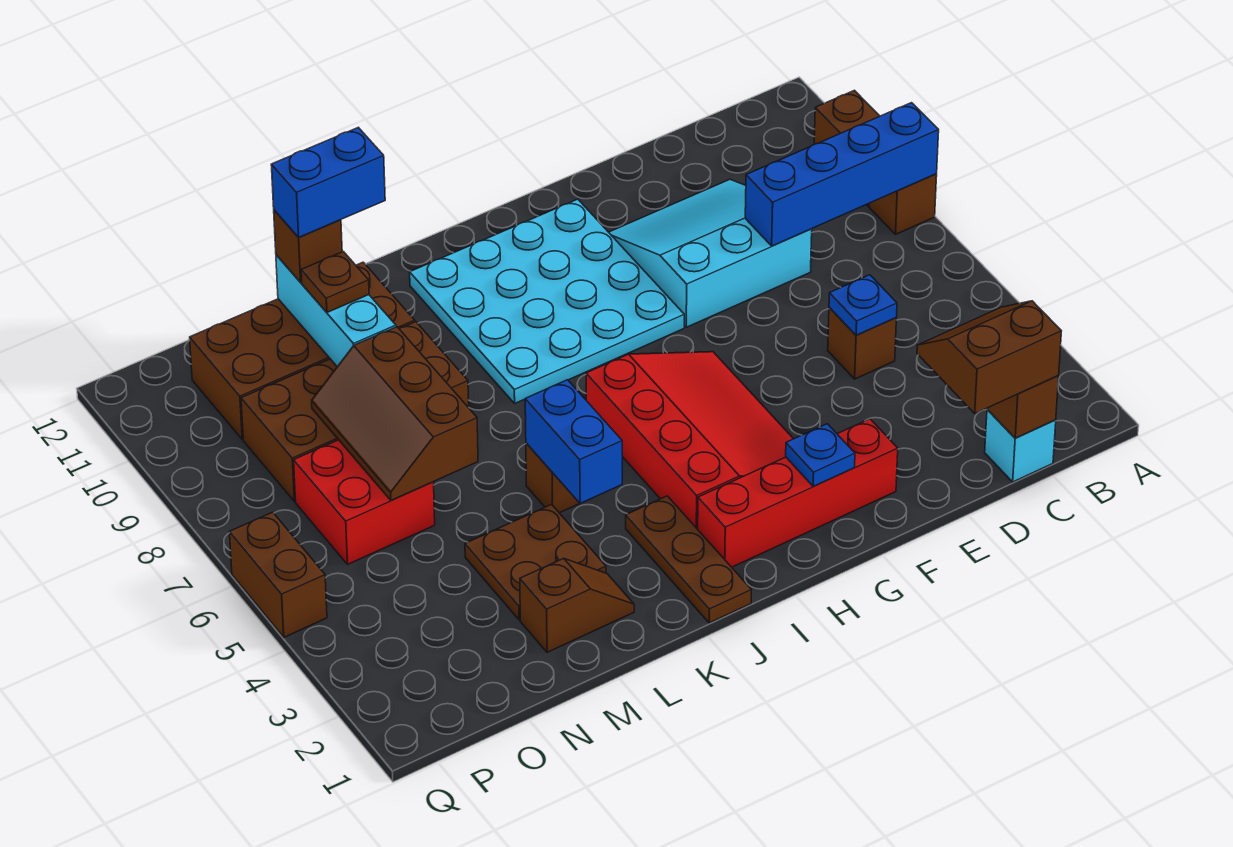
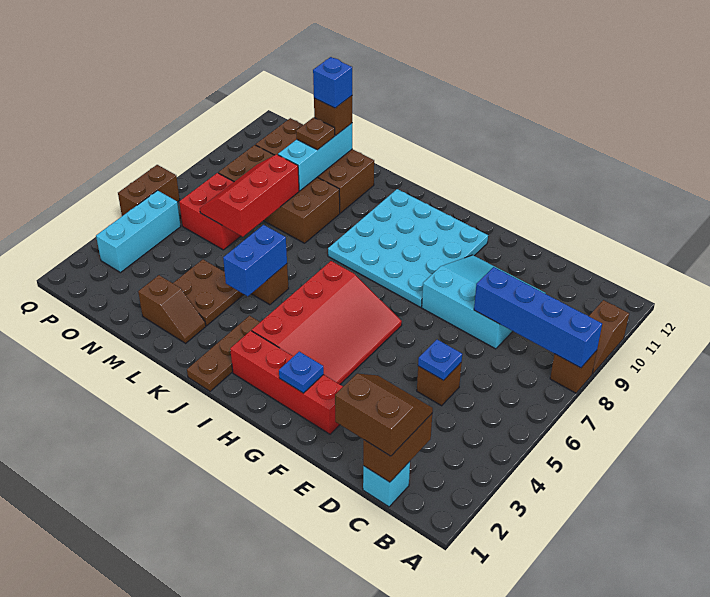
blue 1x2 brick [271,127,385,237] -> blue 1x1 brick [313,57,352,108]
brown 2x3 slope [312,327,478,501] -> red 2x3 slope [200,154,299,237]
none -> cyan 1x3 brick [96,190,181,273]

